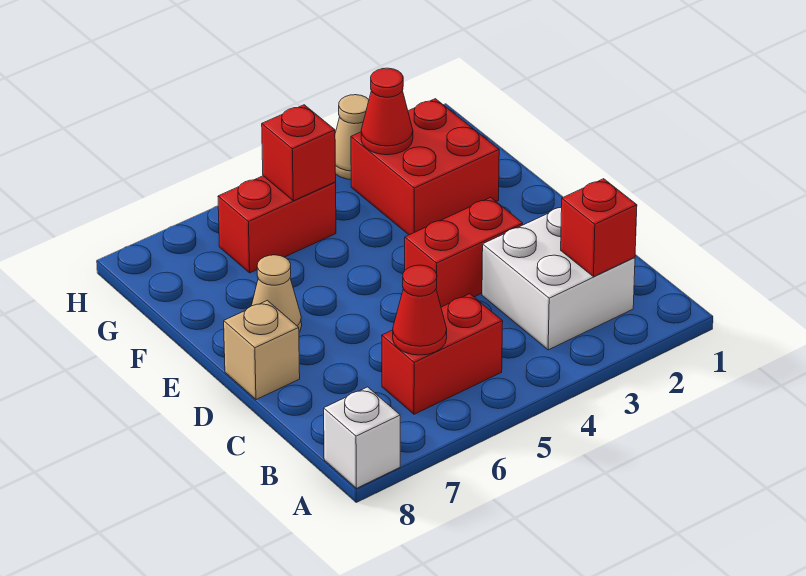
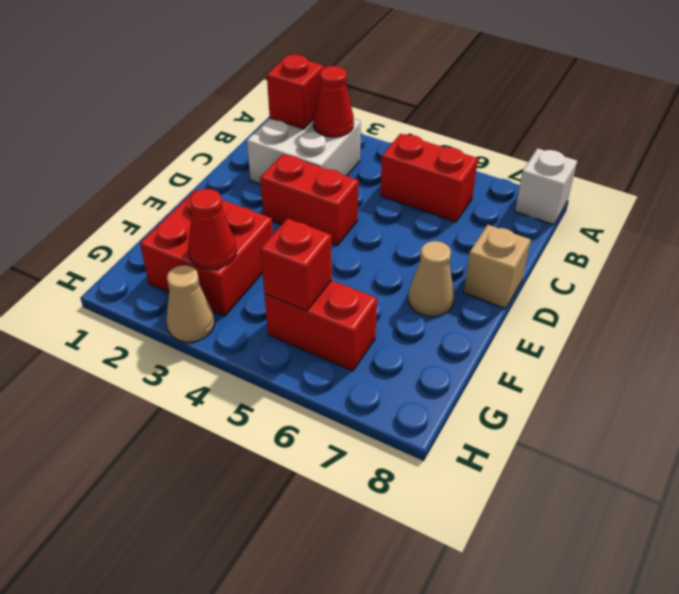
red 1x1 cone [393,265,447,355] -> red 1x1 cone moved to [313,66,354,137]

